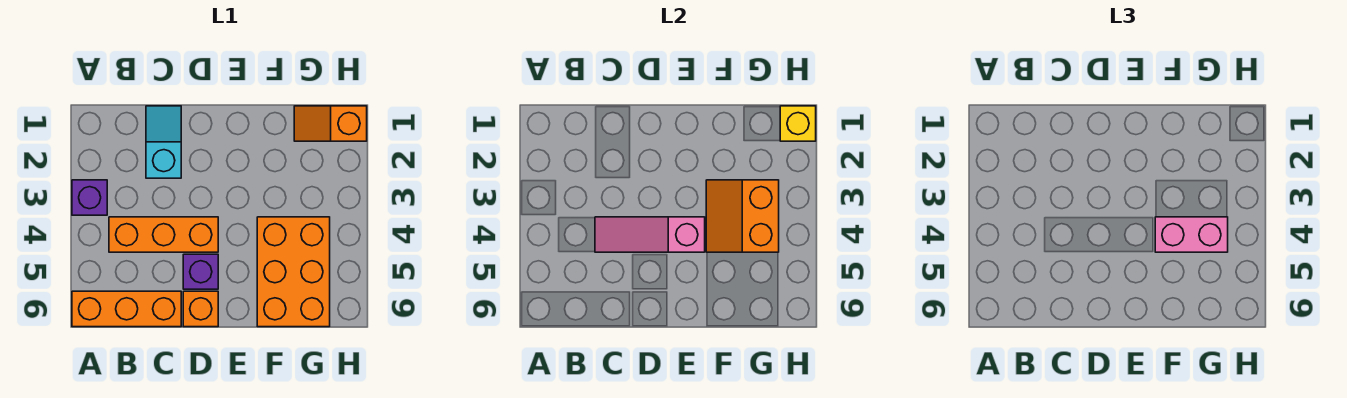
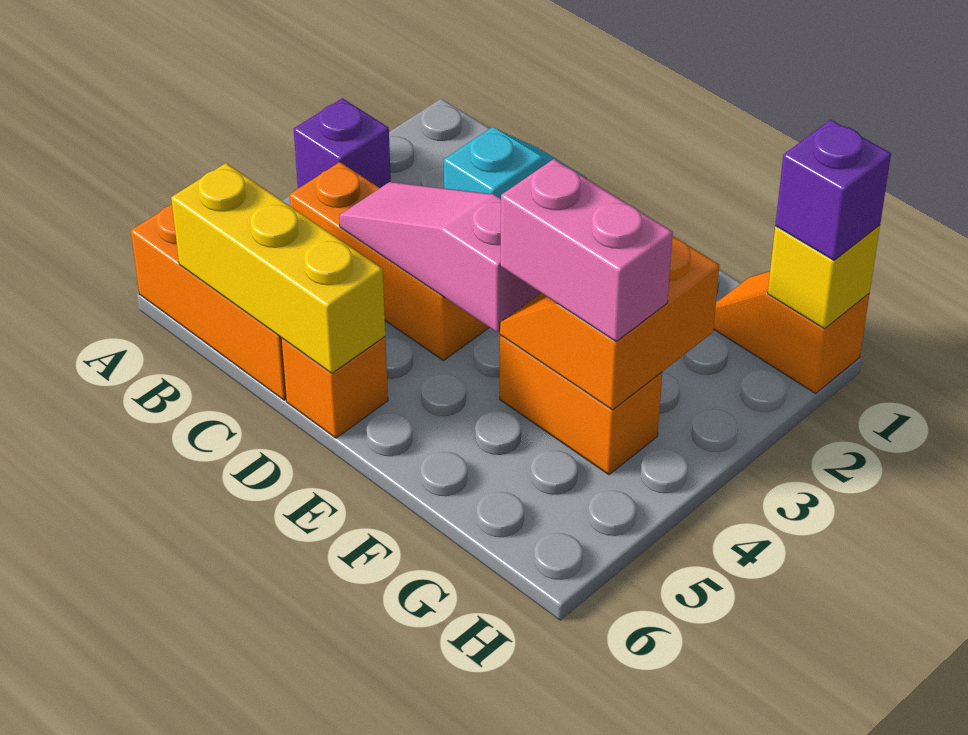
none -> yellow 1x3 brick [171,163,385,373]
purple 1x1 brick [183,254,218,289] -> purple 1x1 brick moved to [775,120,891,260]
orange 2x3 brick [257,217,330,327] -> orange 1x2 brick [500,335,662,475]

